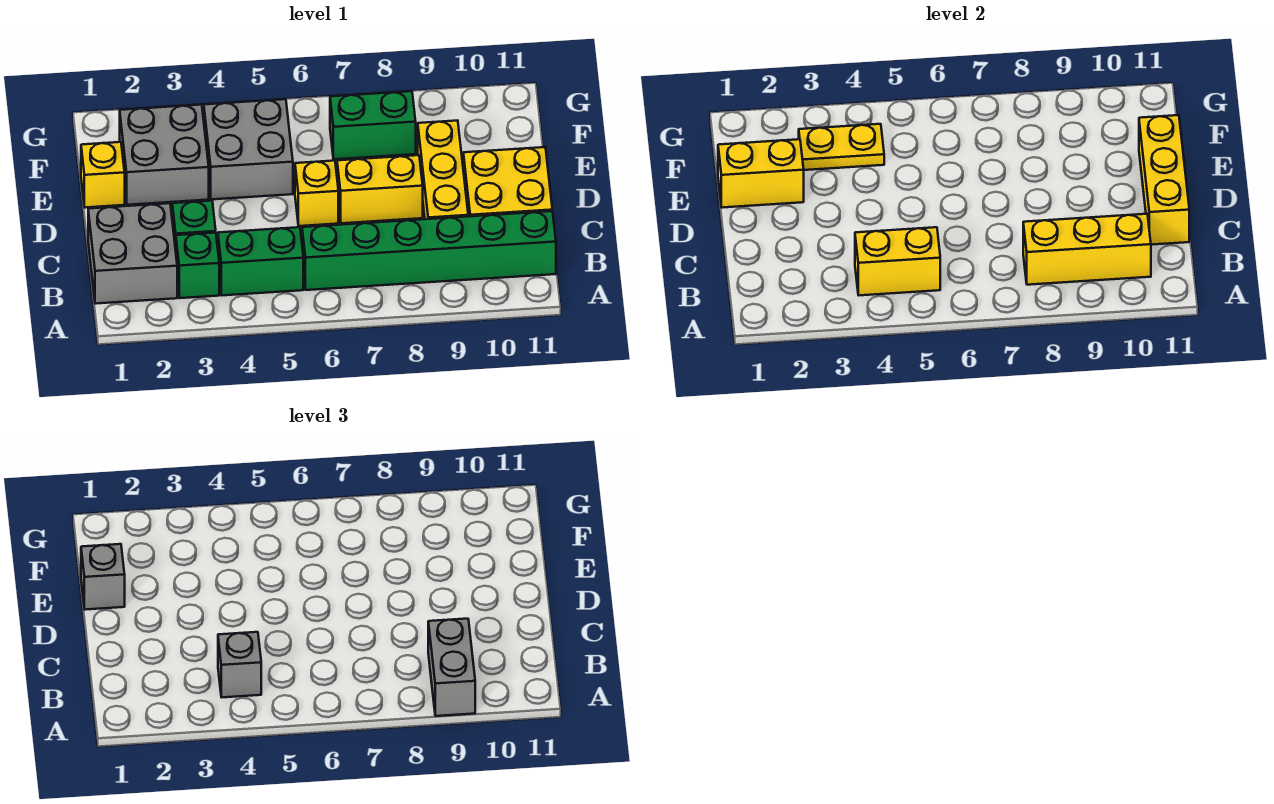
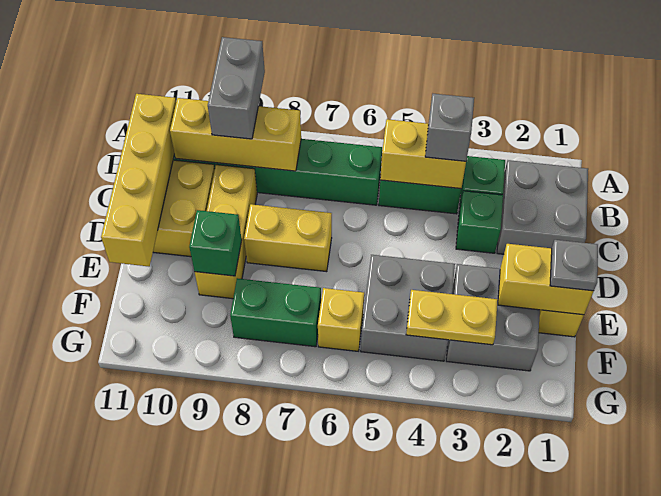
yellow 1x3 brick [1139,115,1189,245] -> yellow 1x4 brick [101,94,176,266]
yellow 1x1 brick [295,161,338,226] -> yellow 1x1 brick moved to [318,288,364,351]
grey 1x1 brick [81,544,125,610] -> grey 1x1 plate [550,240,598,291]
none -> green 1x1 brick [189,210,242,276]

